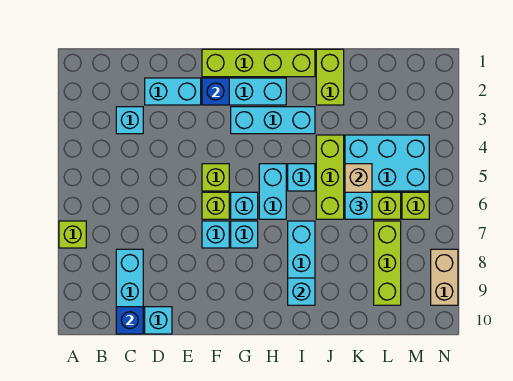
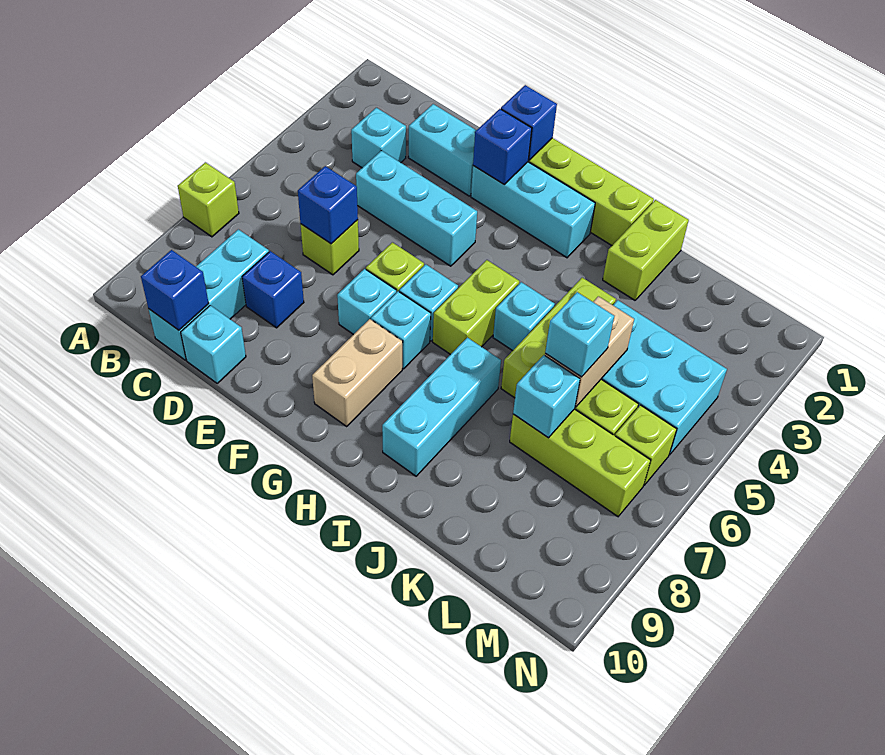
none -> blue 1x1 brick [298,166,358,244]
none -> blue 1x1 brick [242,251,304,328]
none -> blue 1x1 brick [501,85,557,160]
lime 1x1 brick [202,164,229,191] -> lime 1x1 brick moved to [301,220,359,275]
cyan 1x3 brick [231,107,315,134] -> cyan 1x3 brick moved to [356,151,477,266]
cyan 1x2 brick [259,164,286,219] -> lime 1x2 brick [433,260,519,355]
cyan 1x1 brick [288,278,315,305] -> cyan 1x1 brick moved to [513,355,580,438]
lime 1x3 brick [374,221,401,305] -> lime 1x3 brick turned to [510,409,651,516]
tan 1x2 brick [431,249,458,305] -> tan 1x2 brick moved to [312,319,403,426]

